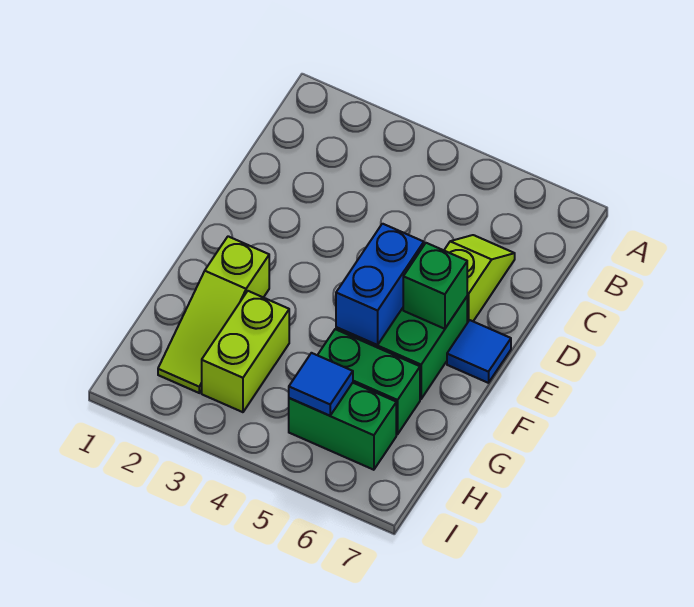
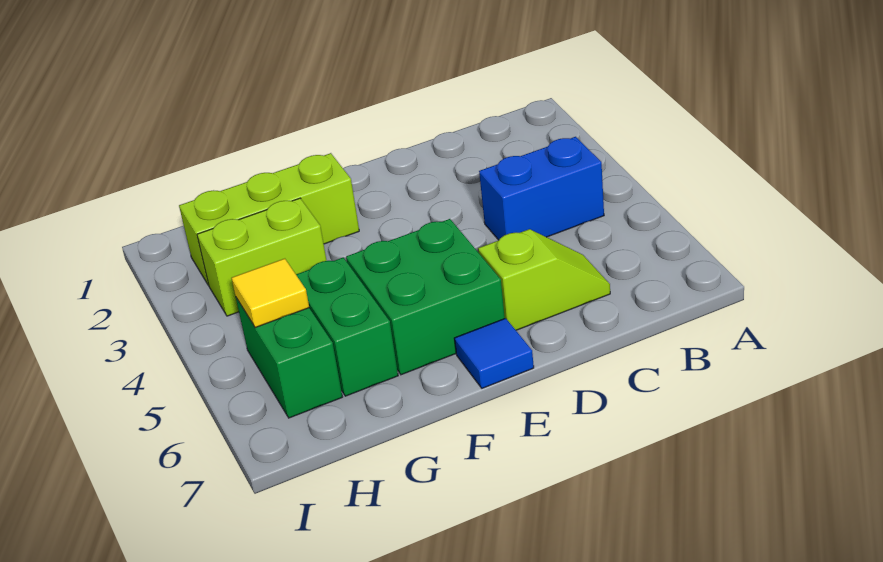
blue 1x2 brick [336,224,424,345] -> blue 1x2 brick moved to [479,137,604,240]
green 1x1 brick [403,243,467,329] -> none
lime 1x3 slope [158,236,269,393] -> lime 1x3 brick [179,153,359,285]
blue 1x1 tile [289,353,353,416] -> yellow 1x1 tile [232,259,309,328]

